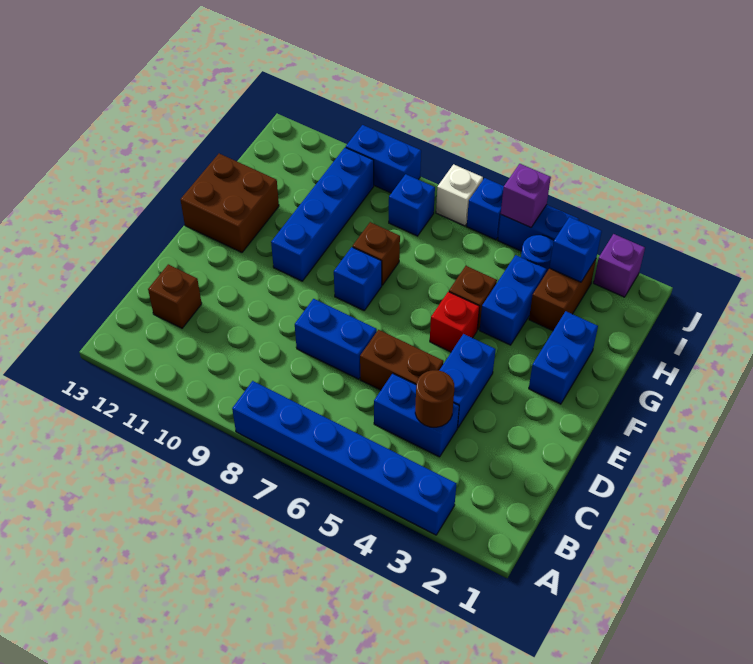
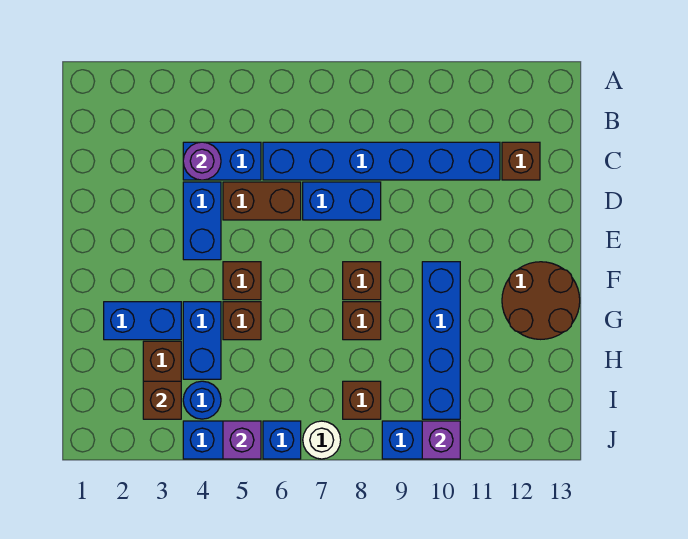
blue 1x6 brick [232,381,456,535] -> blue 1x6 brick moved to [263,142,500,180]
brown 1x1 round brick [415,370,454,427] -> purple 1x1 round brick [183,142,221,180]
blue 1x2 brick [529,311,598,404] -> blue 1x2 brick turned to [104,302,181,340]
red 1x1 brick [430,292,480,352] -> brown 1x1 brick [223,262,261,300]
blue 1x1 brick [334,247,382,310] -> brown 1x1 brick [343,262,381,300]
brown 2x2 brick [180,154,279,252] -> brown 2x2 round brick [502,262,580,339]
blue 1x1 brick [549,217,602,282] -> brown 1x1 brick [143,381,181,419]
blue 1x1 brick [389,174,435,236] -> brown 1x1 brick [343,381,381,419]
purple 1x1 brick [594,234,645,297] -> purple 1x1 brick moved to [422,421,460,459]
white 1x1 brick [436,164,483,226] -> white 1x1 round brick [303,421,341,459]

